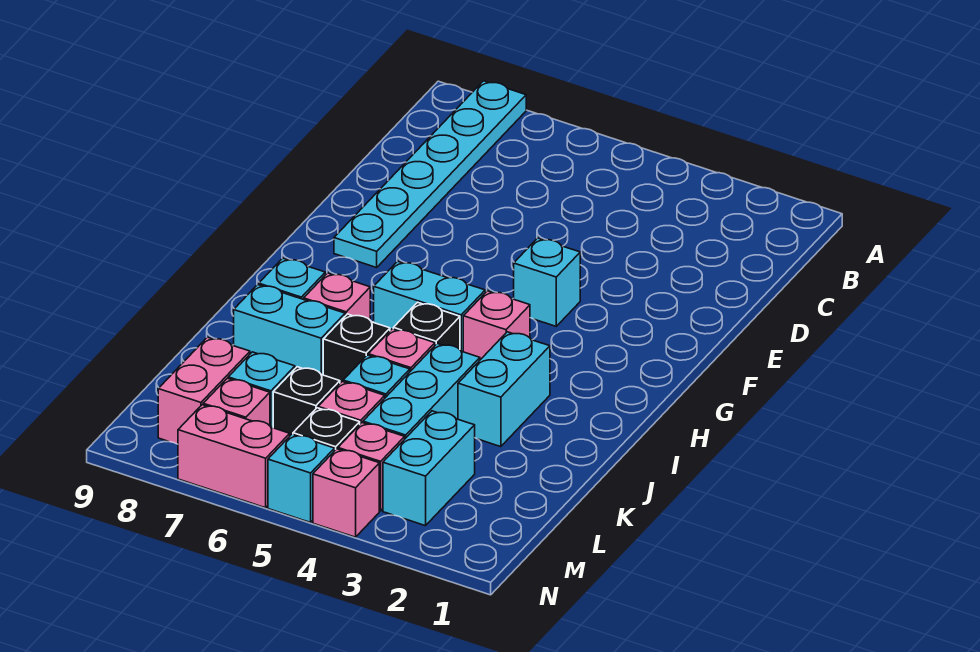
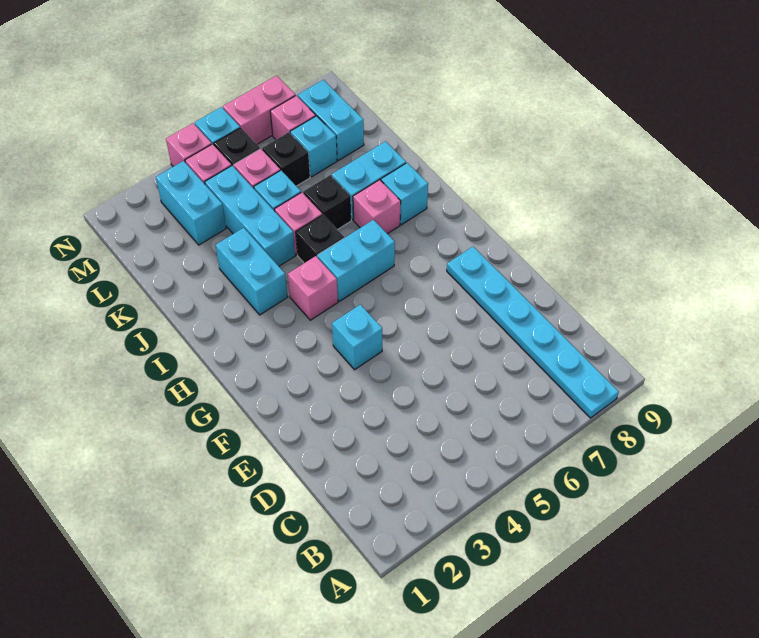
pink 1x2 brick [158,337,250,444] -> cyan 1x2 brick [298,80,364,160]

